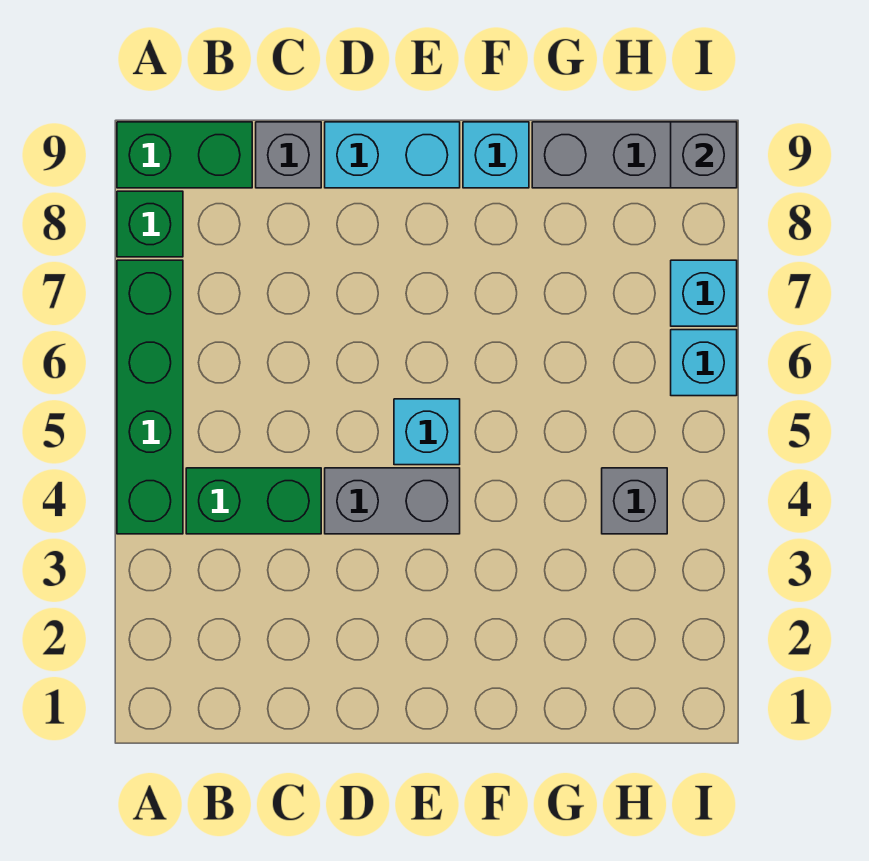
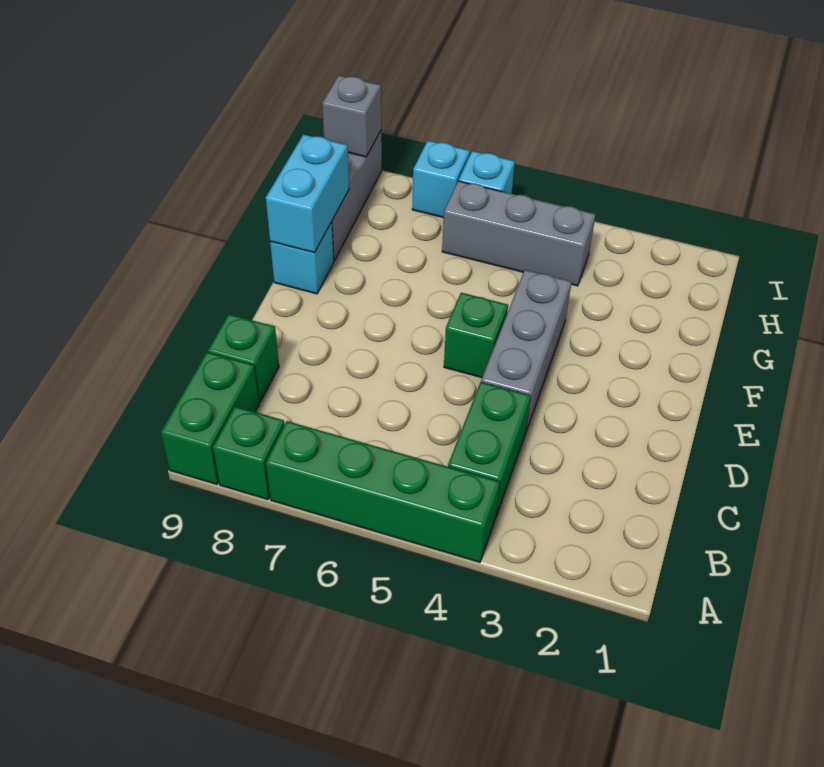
grey 1x1 brick [256,122,321,188] -> green 1x1 brick [208,314,279,403]
grey 1x2 brick [325,468,460,534] -> grey 1x3 brick [481,270,571,431]
cyan 1x2 brick [325,122,460,188] -> cyan 1x2 brick moved to [266,134,349,253]
cyan 1x1 brick [394,399,460,465] -> green 1x1 brick [444,293,508,378]
grey 1x1 brick [602,468,667,534] -> grey 1x3 brick [442,181,596,286]

